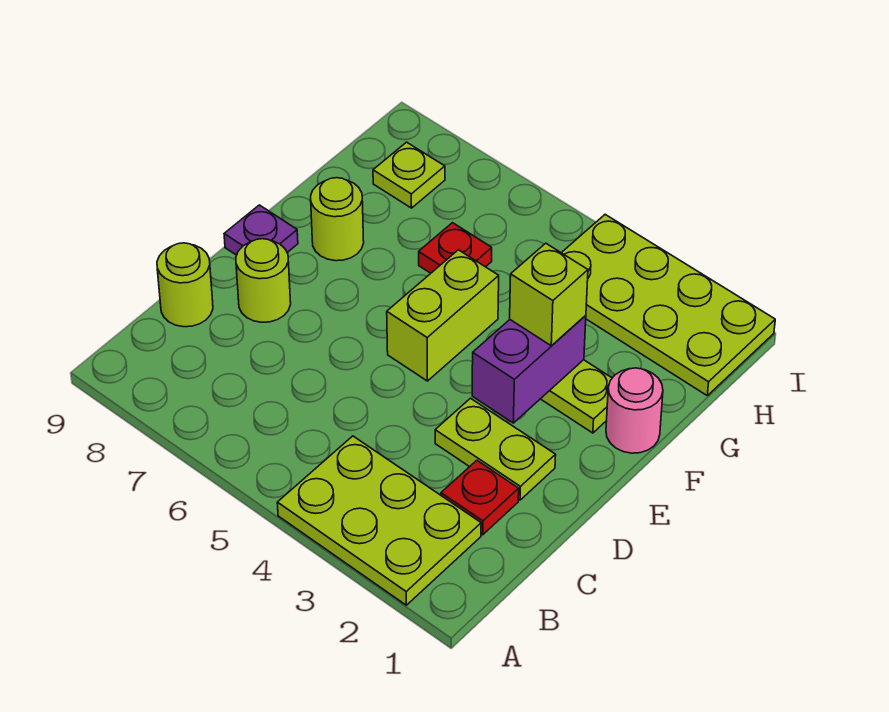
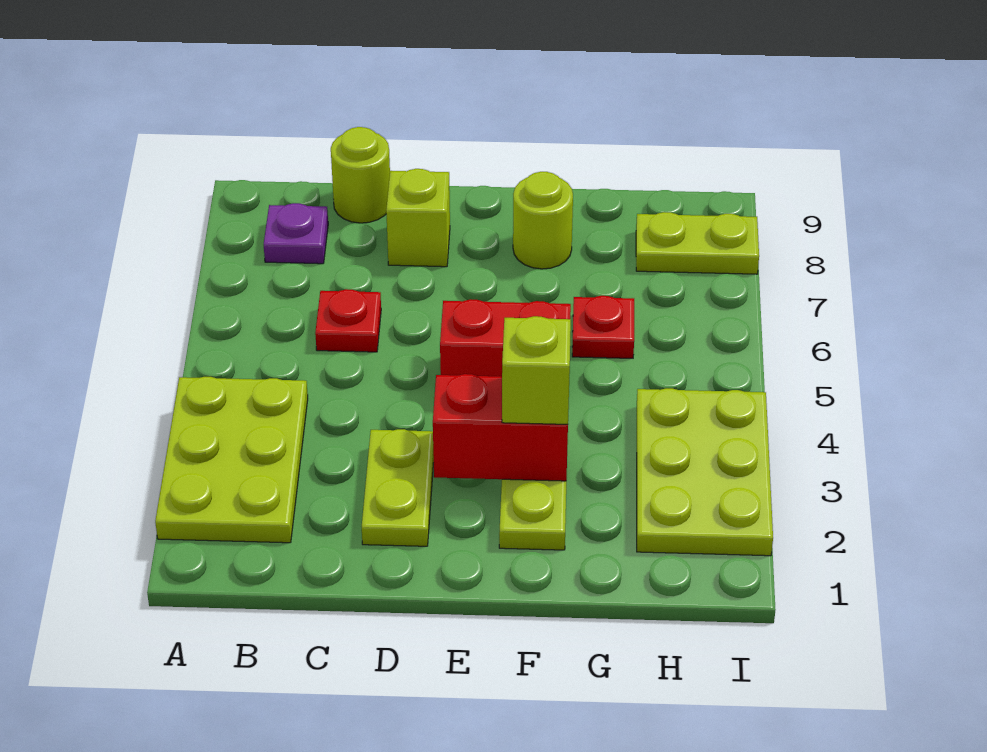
red 1x1 plate [441,461,519,535] -> red 1x1 plate moved to [315,289,381,352]
lime 1x1 round brick [236,239,291,322] -> lime 1x1 brick [386,169,450,267]
purple 1x2 brick [472,315,586,423] -> red 1x2 brick [433,374,568,481]
lime 1x2 brick [387,250,499,381] -> red 1x2 brick [440,299,571,377]
purple 1x1 plate [224,205,298,255] -> purple 1x1 plate moved to [264,203,328,264]
pink 1x1 round brick [606,368,663,453] -> none
lime 2x4 plate [562,215,775,395] -> lime 2x3 plate [637,388,773,556]
lime 1x1 plate [373,142,445,208] -> lime 1x2 plate [636,212,759,274]

